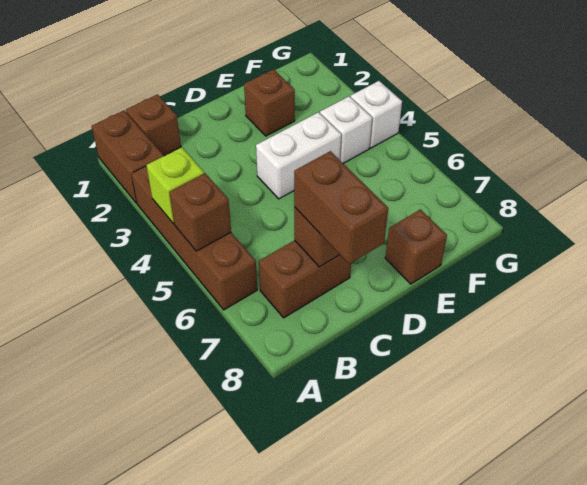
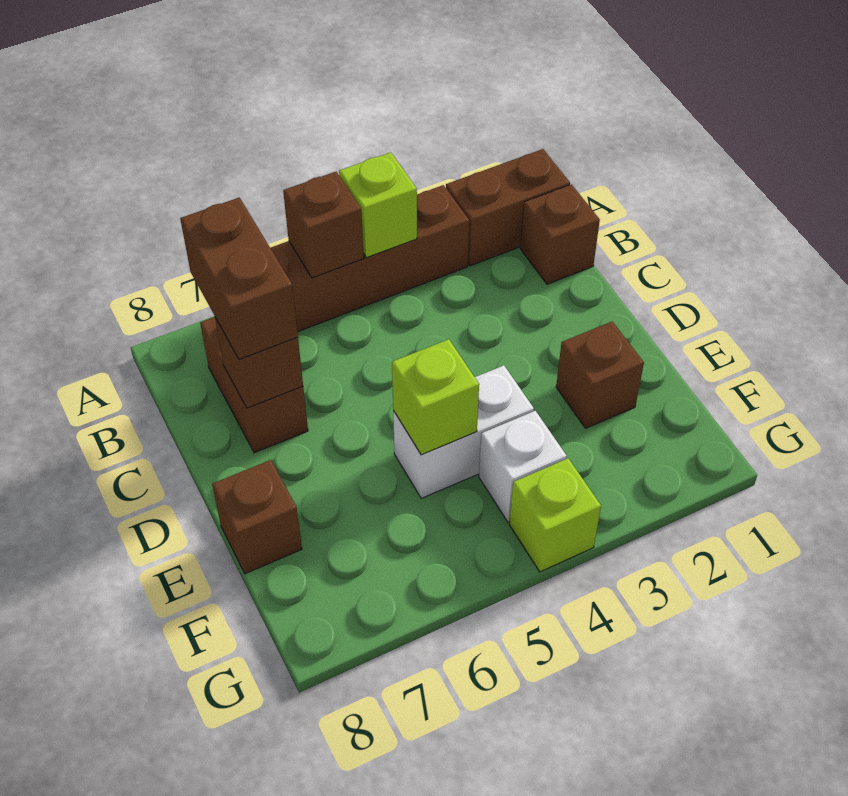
brown 1x2 brick [294,151,388,264] -> brown 1x2 brick turned to [180,197,298,359]
white 1x2 brick [256,112,341,199] -> white 1x2 brick turned to [393,365,534,498]
none -> lime 1x1 brick [392,339,479,455]
white 1x1 brick [351,81,402,148] -> lime 1x1 brick [509,458,601,572]

